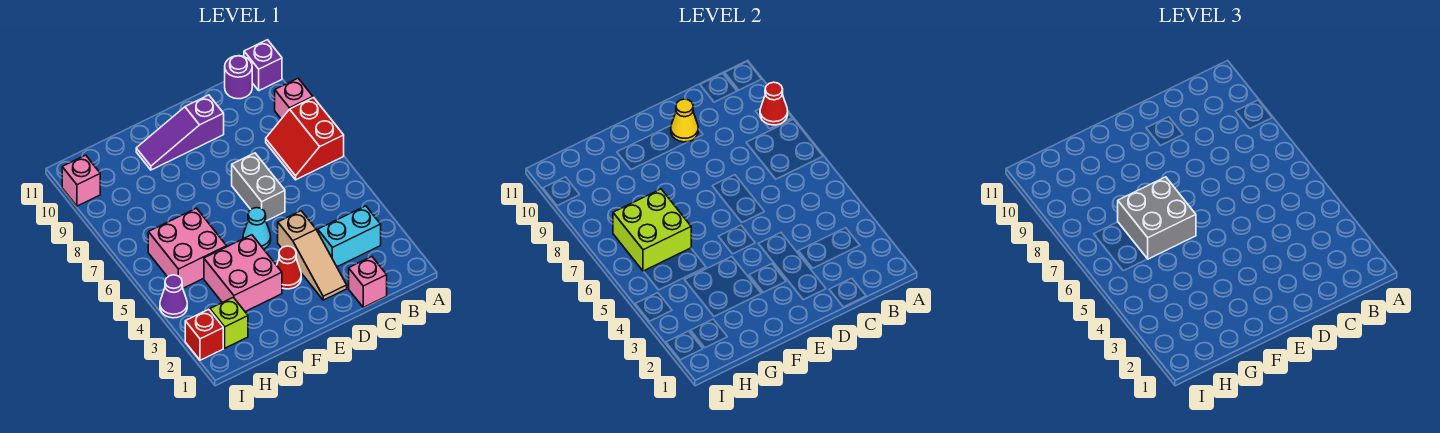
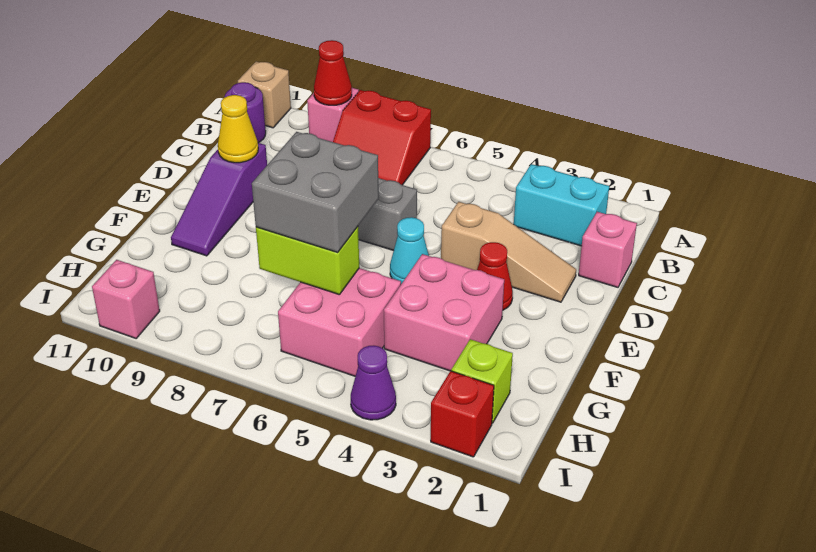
purple 1x1 brick [244,40,282,90] -> tan 1x1 brick [238,62,291,128]
cyan 1x2 brick [318,206,381,267] -> cyan 1x2 brick turned to [514,164,609,246]
lime 2x2 brick [613,189,691,271] -> lime 1x2 brick [256,227,359,295]

